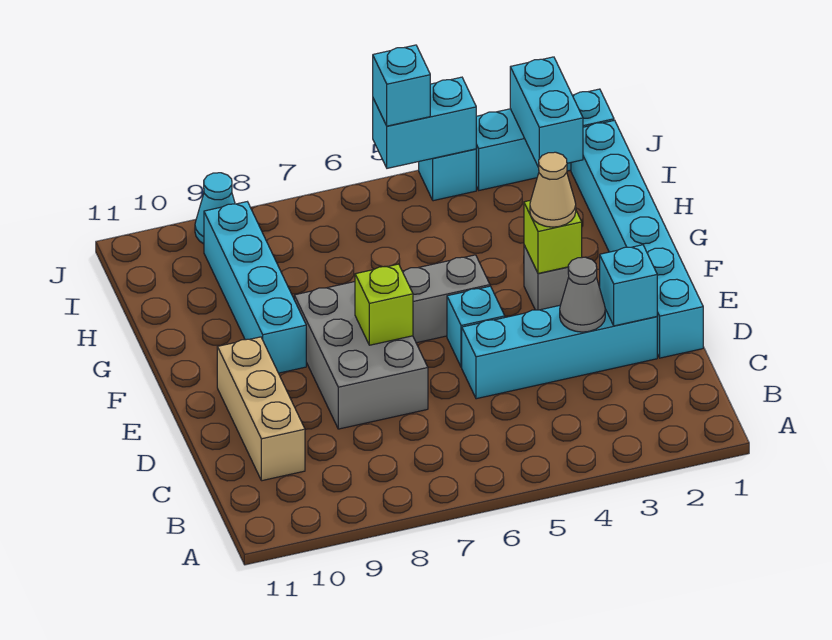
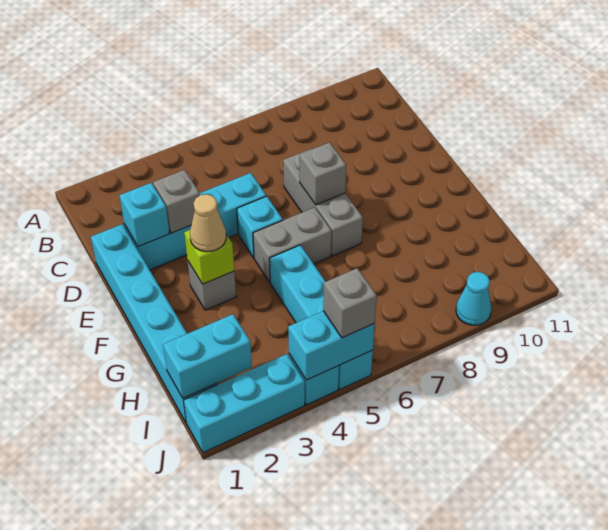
tan 1x3 brick [217,337,305,481] -> none
grey 1x1 cone [560,257,605,332] -> grey 1x1 brick [153,170,200,233]
grey 2x3 brick [294,282,428,429] -> grey 1x3 brick [283,149,363,256]
lime 1x1 brick [355,264,413,345] -> grey 1x1 brick [300,143,346,205]
cyan 1x4 brick [204,202,306,373] -> cyan 1x4 brick moved to [270,245,373,389]
cyan 1x2 brick [510,57,583,167] -> cyan 1x2 brick turned to [163,314,252,398]
cyan 1x1 brick [373,45,430,126] -> grey 1x1 brick [323,268,377,338]

